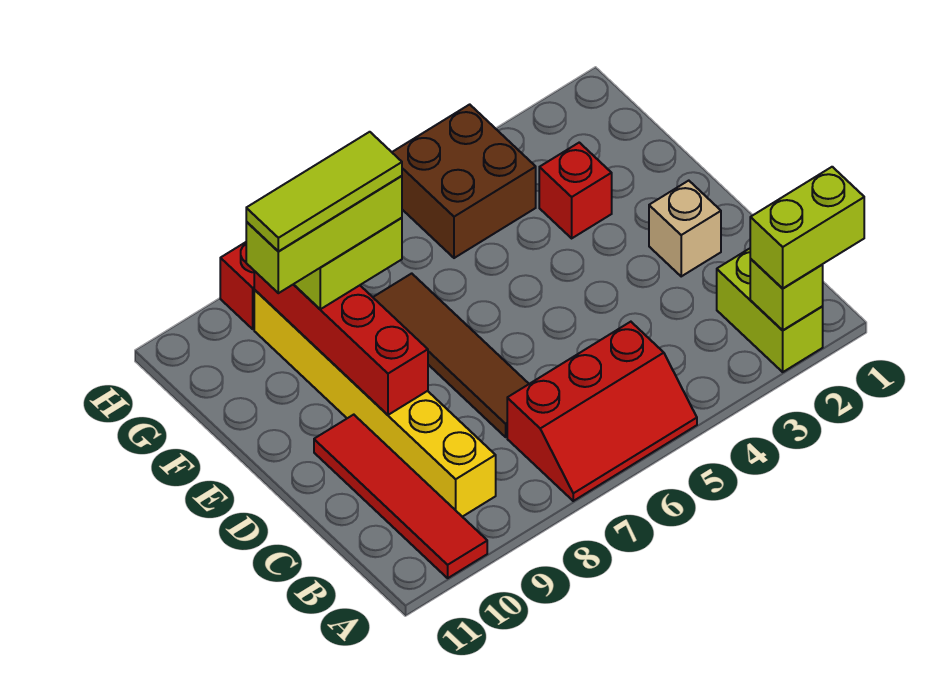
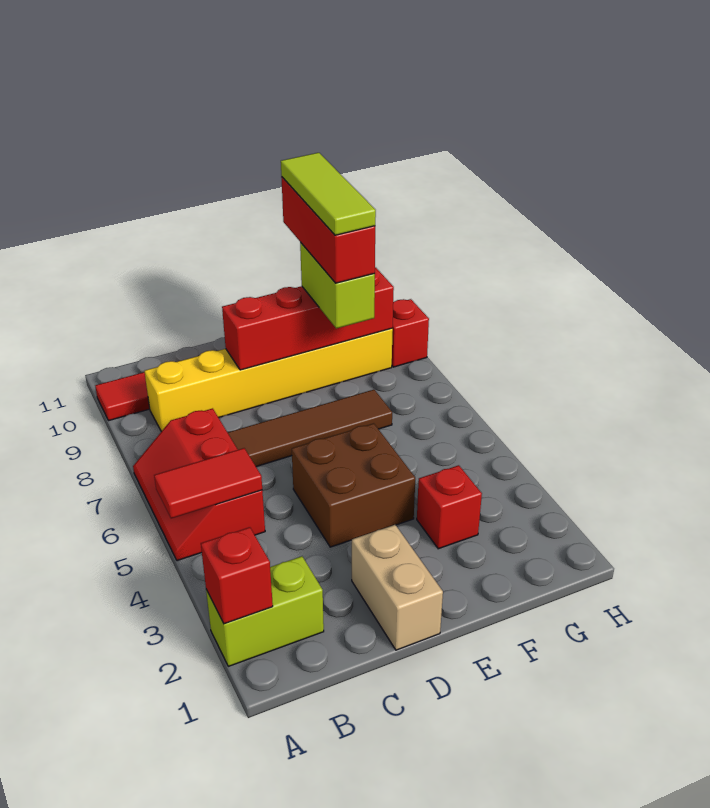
lime 1x2 brick [750,167,864,289] -> none
lime 1x1 brick [750,259,823,330] -> red 1x1 brick [201,527,273,624]
none -> red 1x2 tile [154,448,262,518]
tan 1x1 brick [649,181,721,276] -> tan 1x2 brick [352,525,443,650]
lime 1x3 brick [246,176,402,293] -> red 1x3 brick [281,177,375,283]
brown 2x2 brick [392,104,536,258] -> brown 2x2 brick moved to [292,423,415,547]

